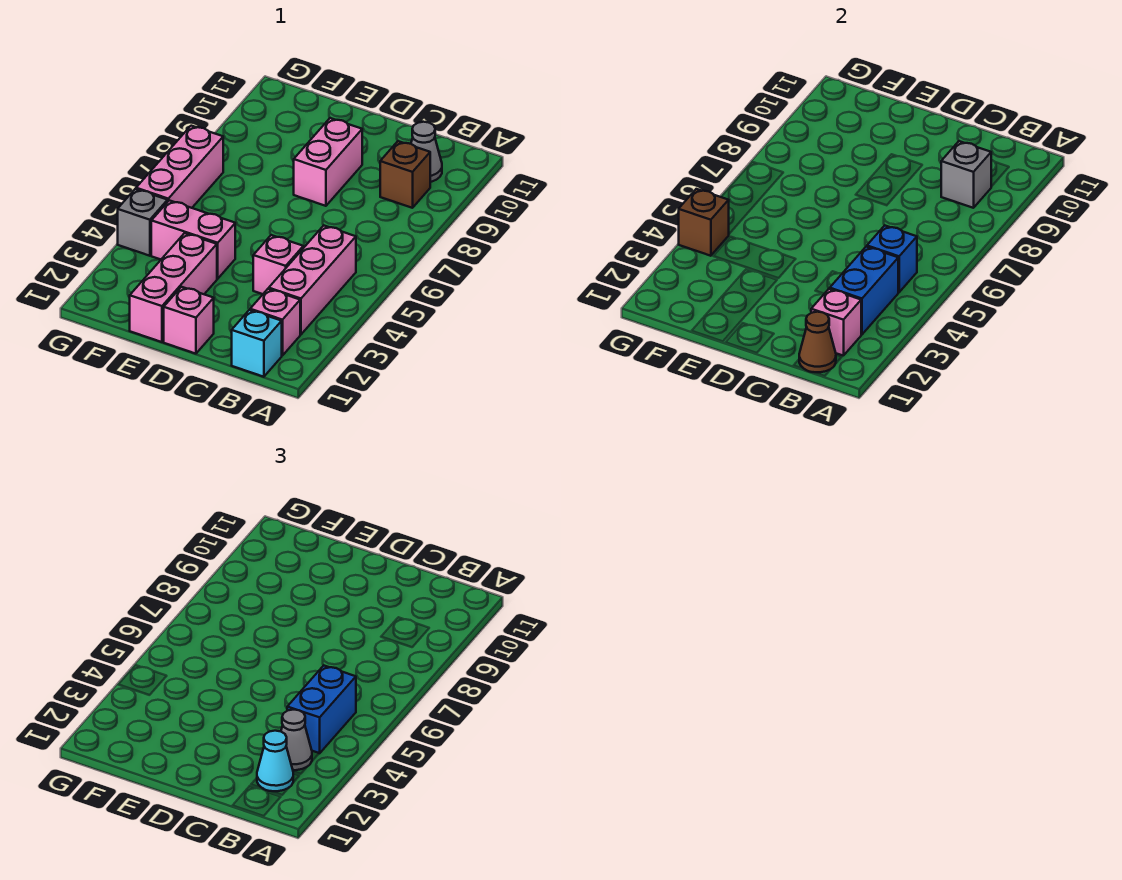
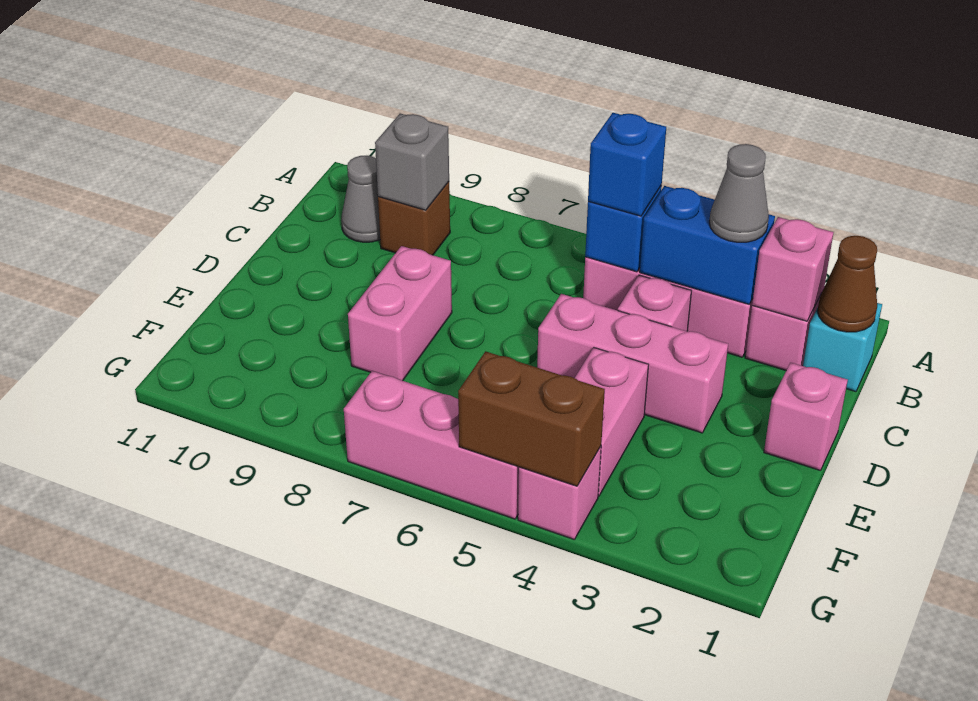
cyan 1x1 cone [257,731,293,791] -> none
blue 1x2 brick [287,665,356,753] -> blue 1x1 brick [588,113,666,216]
pink 1x2 brick [294,118,362,206] -> pink 1x2 brick turned to [348,246,452,381]
pink 1x3 brick [130,233,217,342] -> pink 1x3 brick moved to [537,294,728,433]
grey 1x1 brick [118,189,168,256] -> pink 1x1 brick [518,447,601,540]
brown 1x1 brick [679,189,729,256] -> brown 1x2 brick [458,351,605,486]

